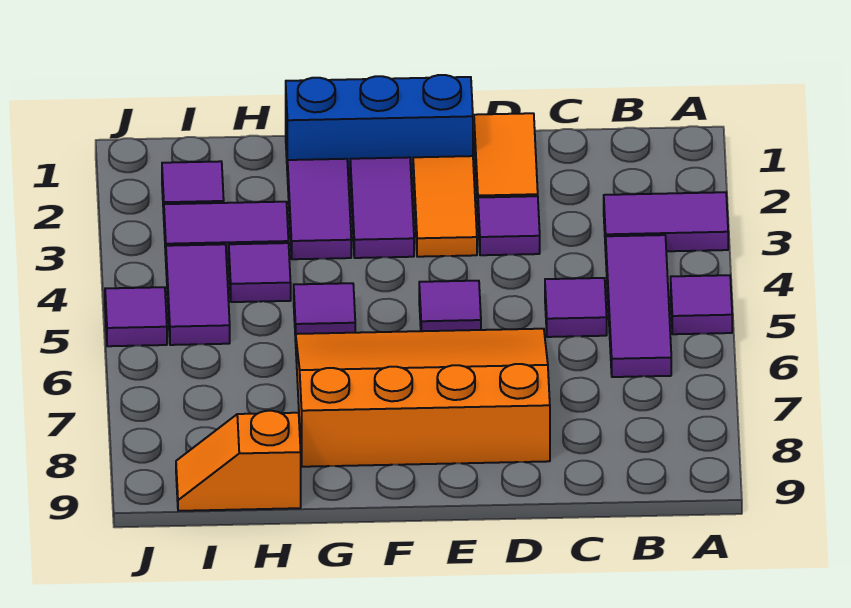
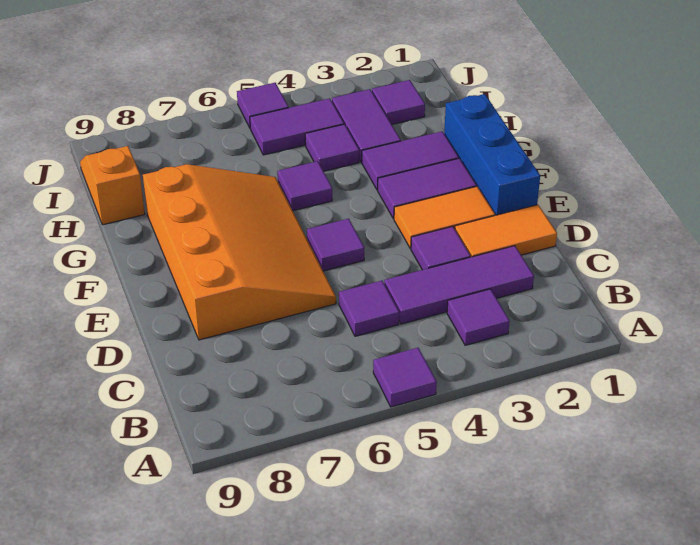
purple 1x2 tile [604,192,728,251] -> purple 1x1 tile [447,289,510,345]
purple 1x3 tile [606,235,671,377] -> purple 1x3 tile moved to [384,246,534,324]

